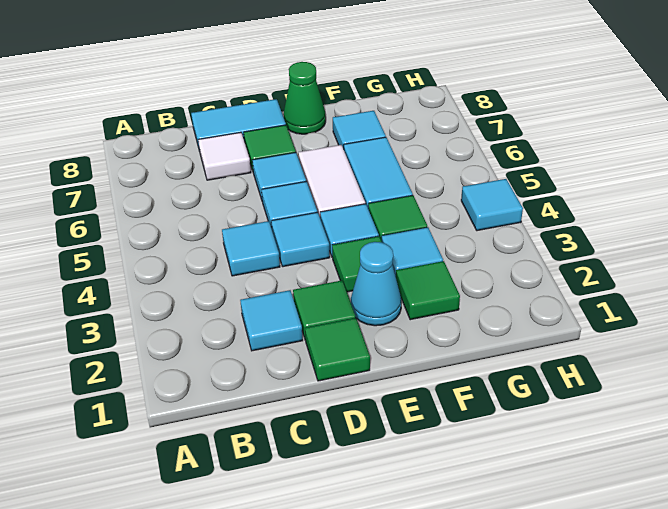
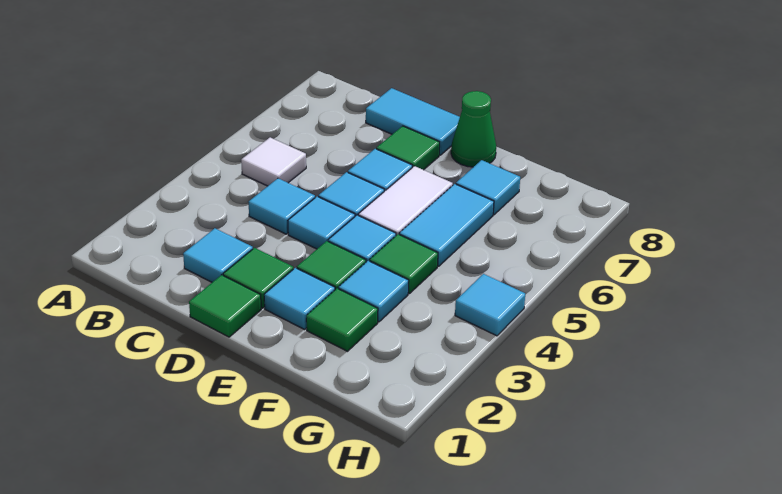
white 1x1 tile [198,132,251,180] -> white 1x1 tile moved to [241,137,306,186]
cyan 1x1 cone [351,242,402,326] -> cyan 1x1 tile [264,268,335,329]

